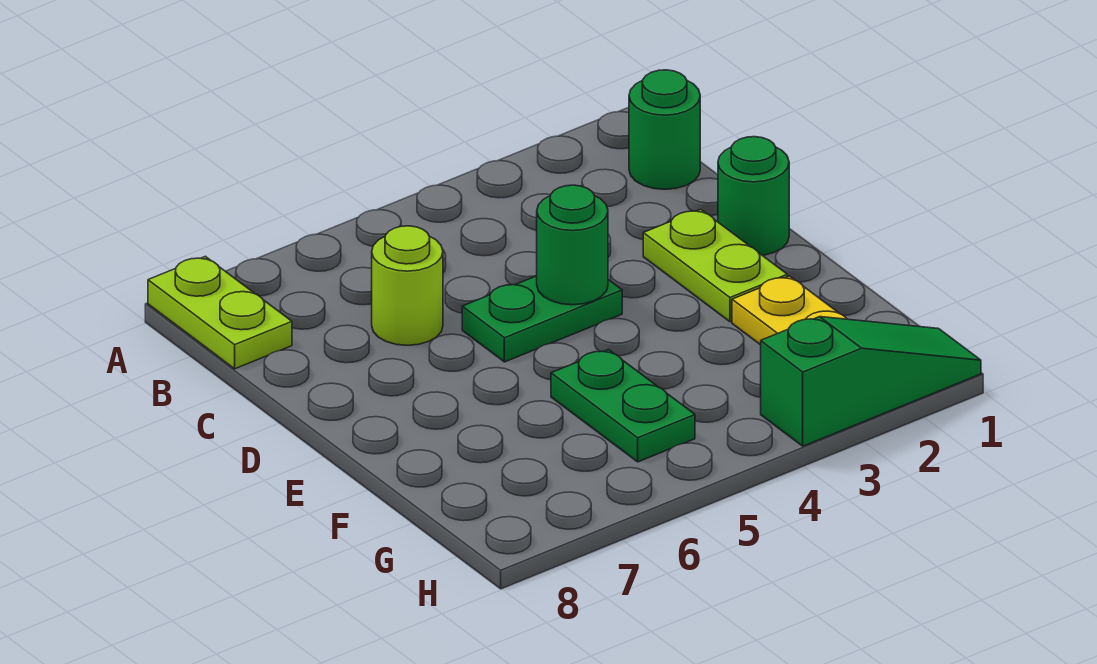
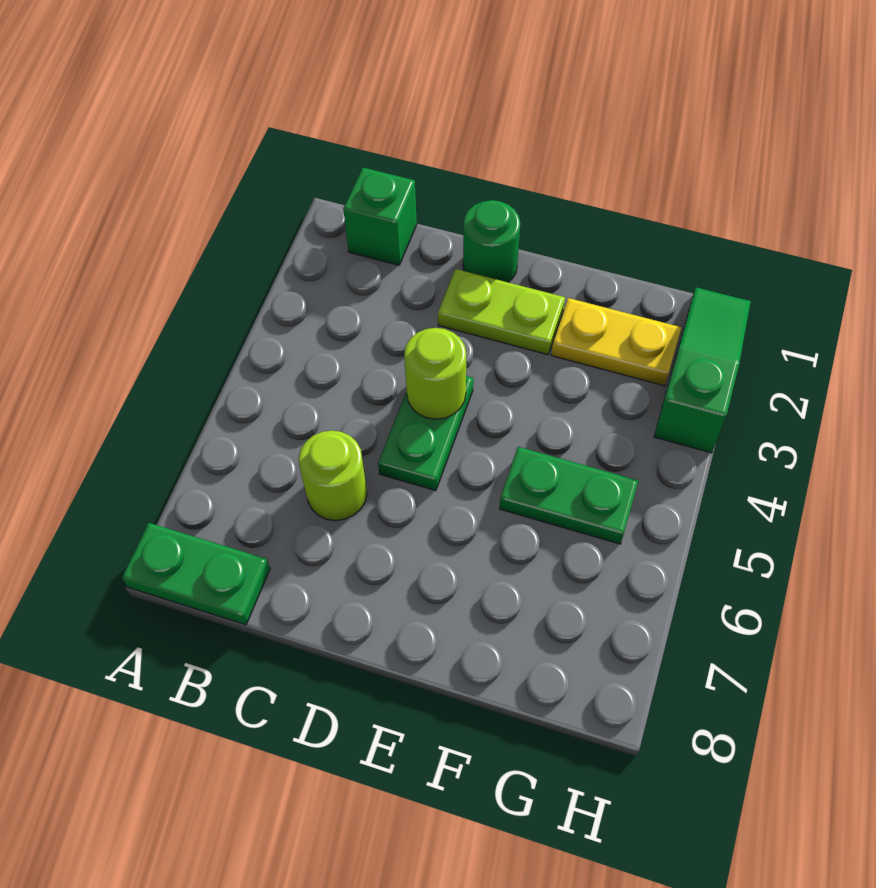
lime 1x2 plate [148,256,292,369] -> green 1x2 plate [122,523,270,625]
green 1x1 round brick [629,70,700,189] -> green 1x1 brick [343,168,417,265]
green 1x1 round brick [537,185,608,305] -> lime 1x1 round brick [404,328,466,419]

